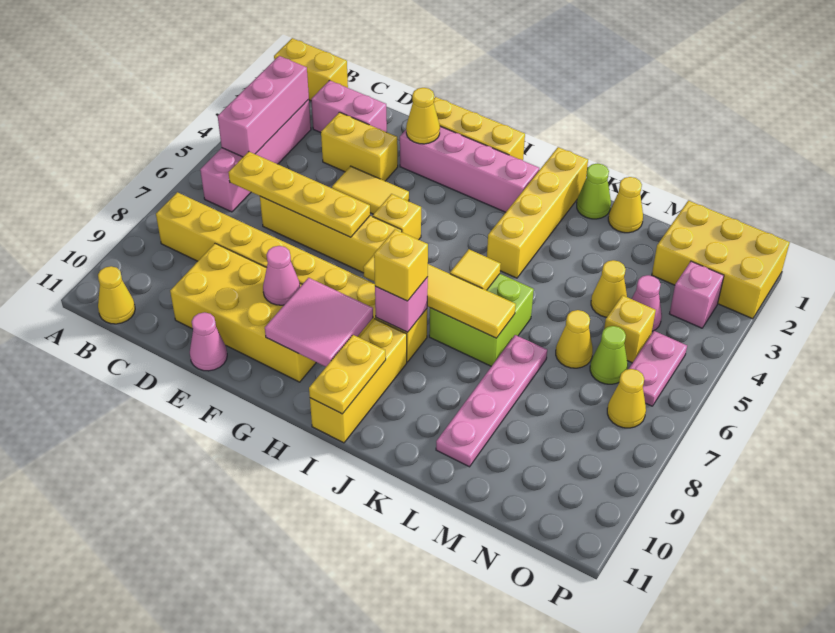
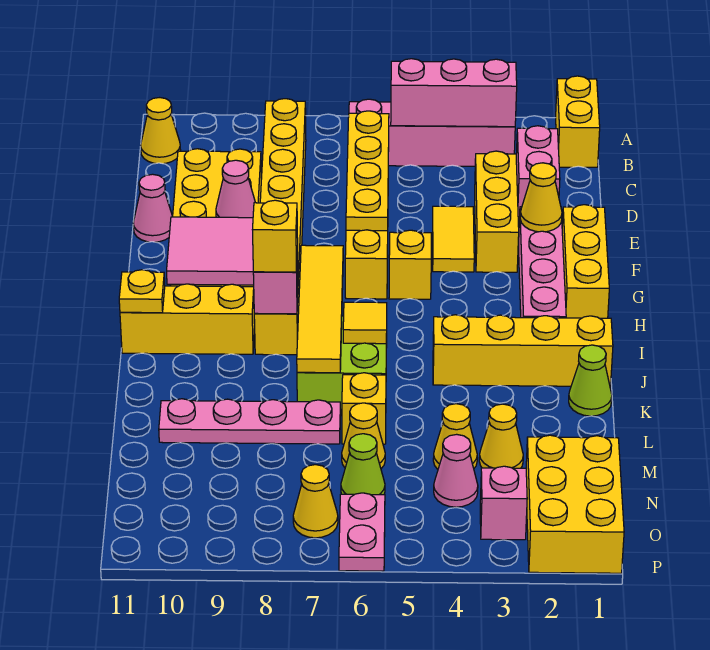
yellow 1x2 brick [321,112,398,181] -> yellow 1x3 brick [475,151,519,272]
yellow 1x2 plate [309,335,386,414] -> yellow 1x1 plate [119,270,165,313]
yellow 1x1 cone [608,177,643,233] -> yellow 1x1 cone moved to [479,404,523,468]
yellow 1x1 brick [604,295,656,363] -> yellow 1x1 brick moved to [342,373,386,444]
pink 1x2 plate [629,331,687,406] -> pink 1x2 plate turned to [339,493,385,571]

